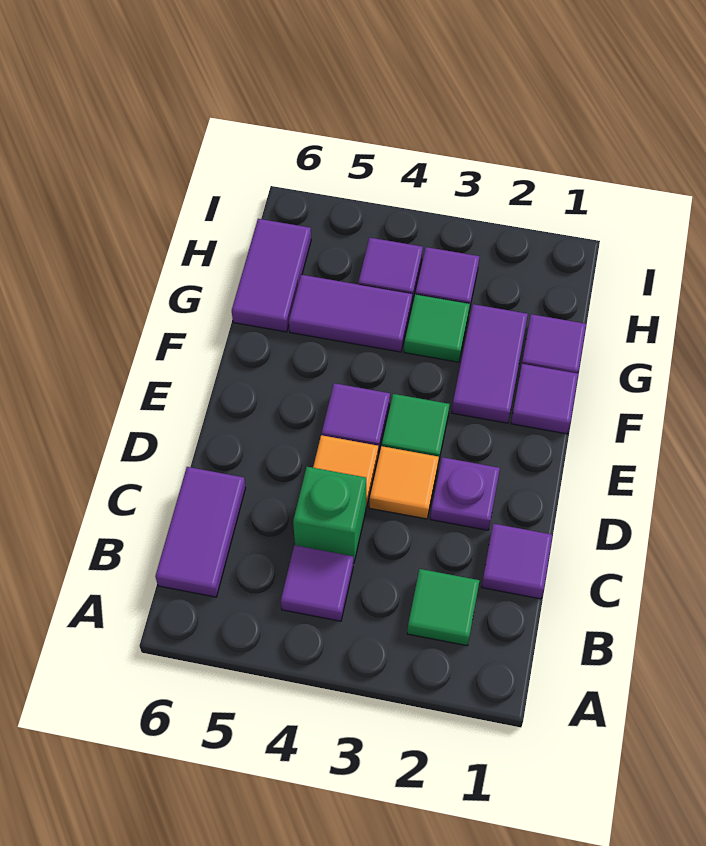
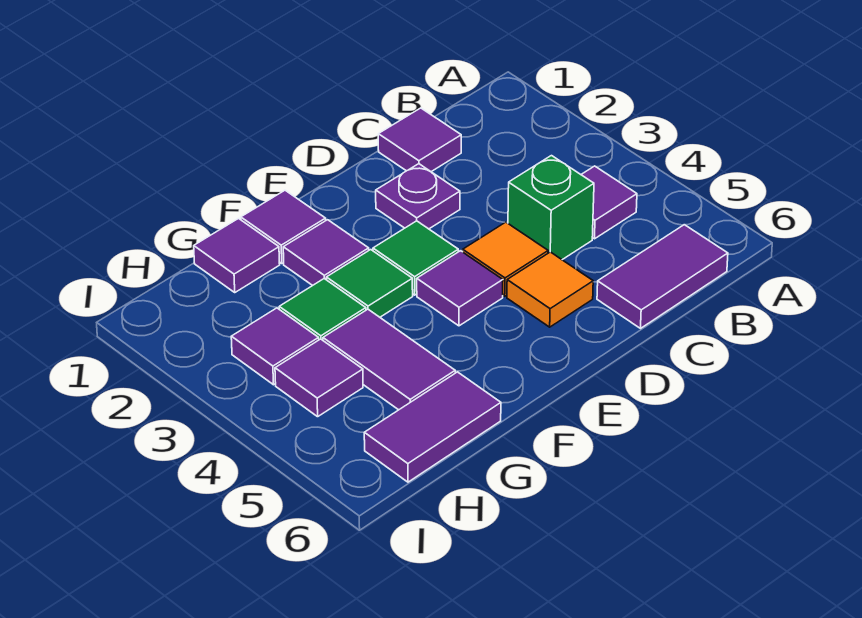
green 1x1 tile [407,569,479,646] -> green 1x1 tile moved to [326,250,413,317]
orange 1x1 tile [369,446,439,519] -> orange 1x1 tile moved to [507,252,593,327]
purple 1x2 tile [452,304,528,423] -> purple 1x1 tile [283,220,369,285]

